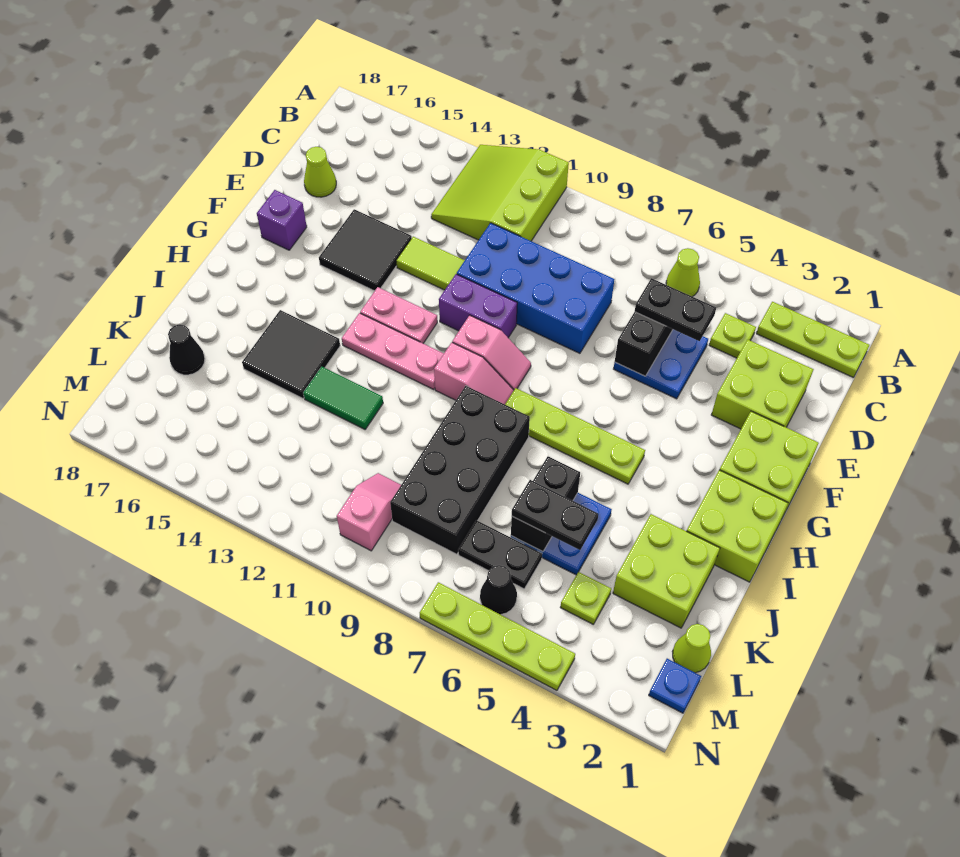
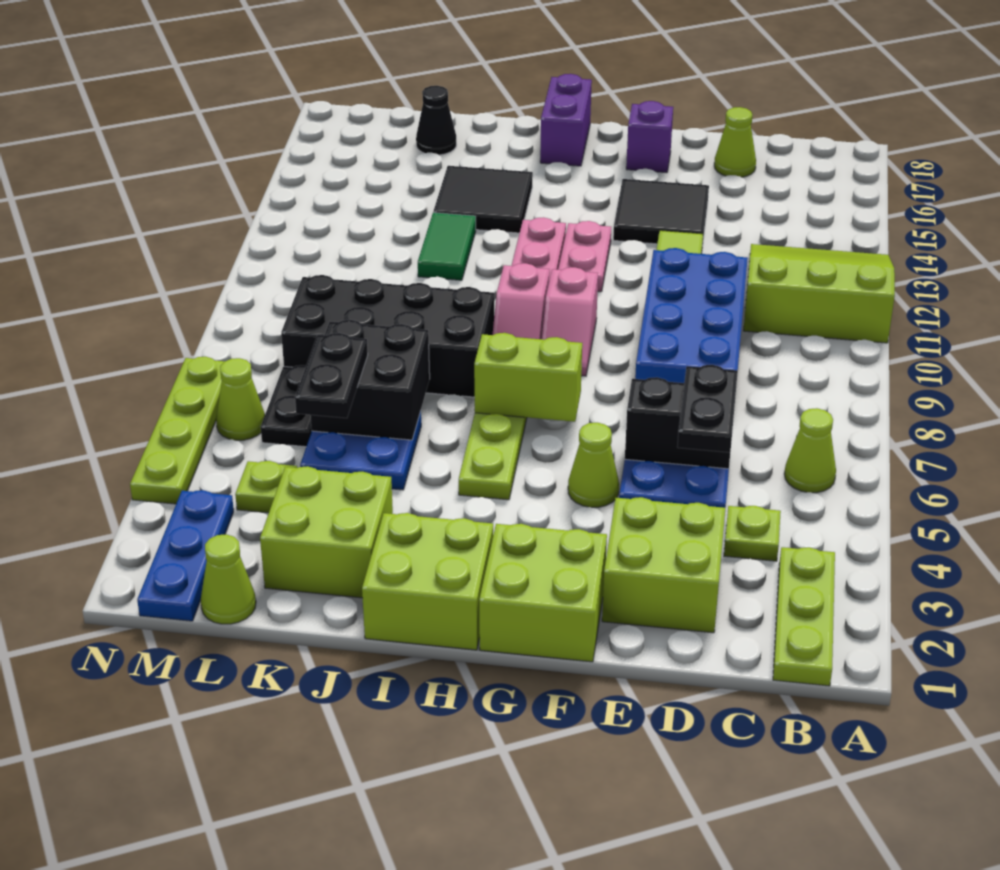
none -> lime 1x1 cone [568,423,619,507]
purple 1x2 brick [439,274,517,338] -> purple 1x2 brick moved to [540,74,592,166]
none -> lime 1x2 brick [474,333,582,422]
black 1x2 brick [511,456,580,552] -> black 2x2 brick [310,320,430,440]
pink 1x2 slope [337,473,401,551] -> none
blue 1x1 plate [649,659,701,713] -> blue 1x3 plate [137,490,234,621]
black 1x1 cone [480,565,517,615] -> lime 1x1 cone [216,358,265,440]

